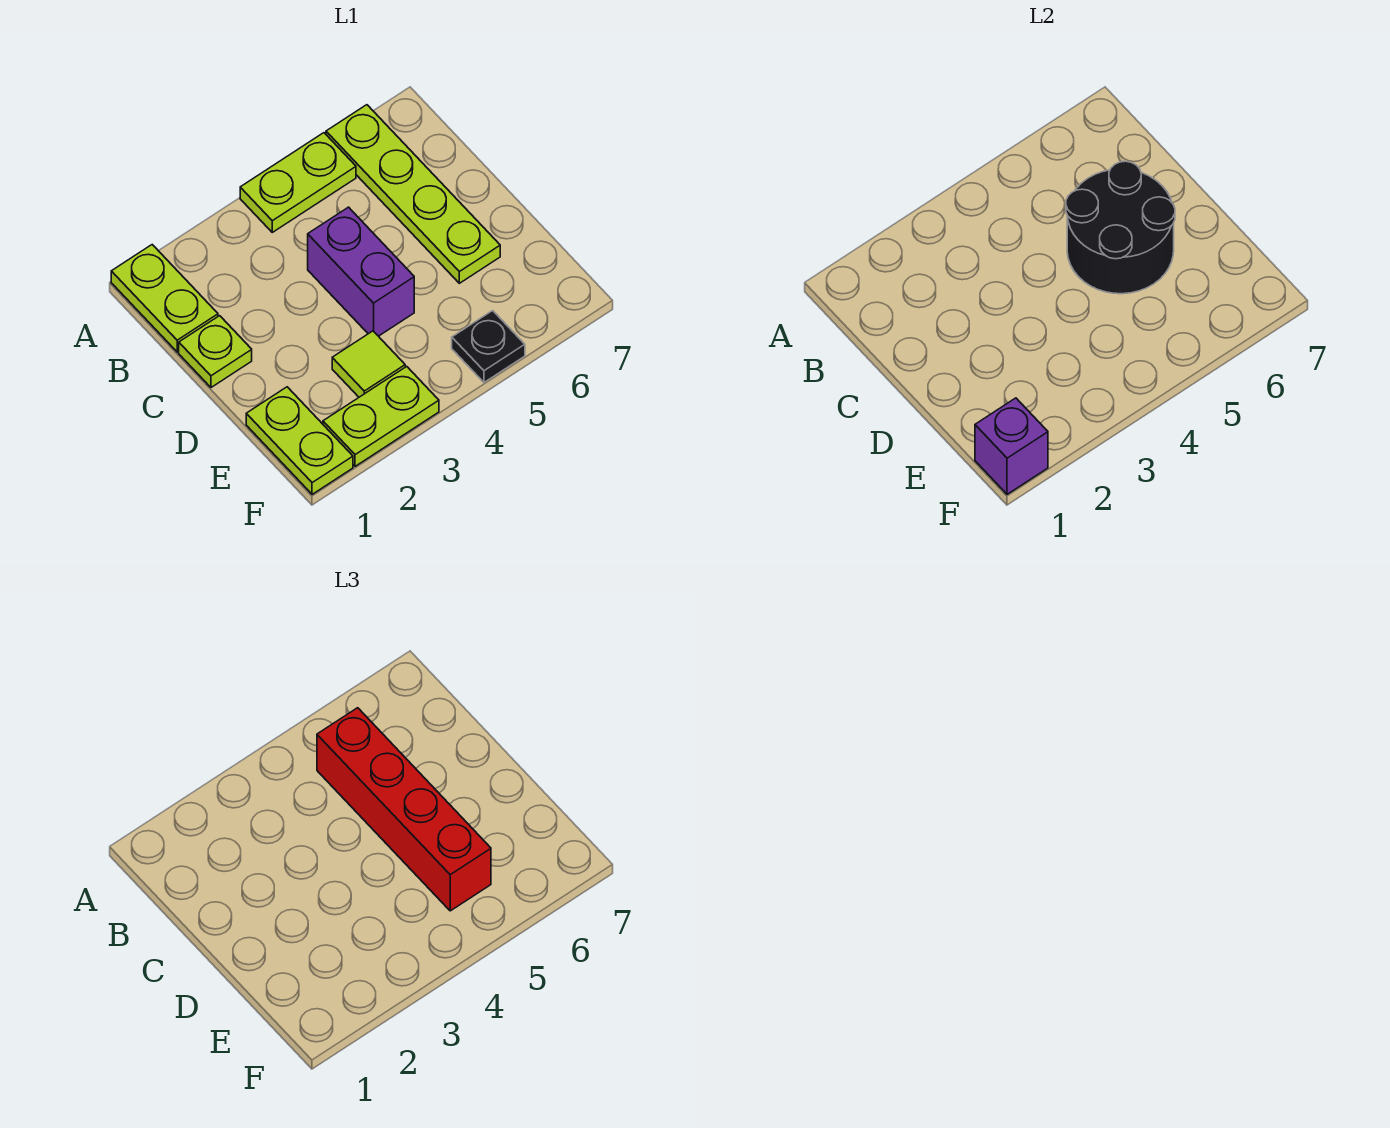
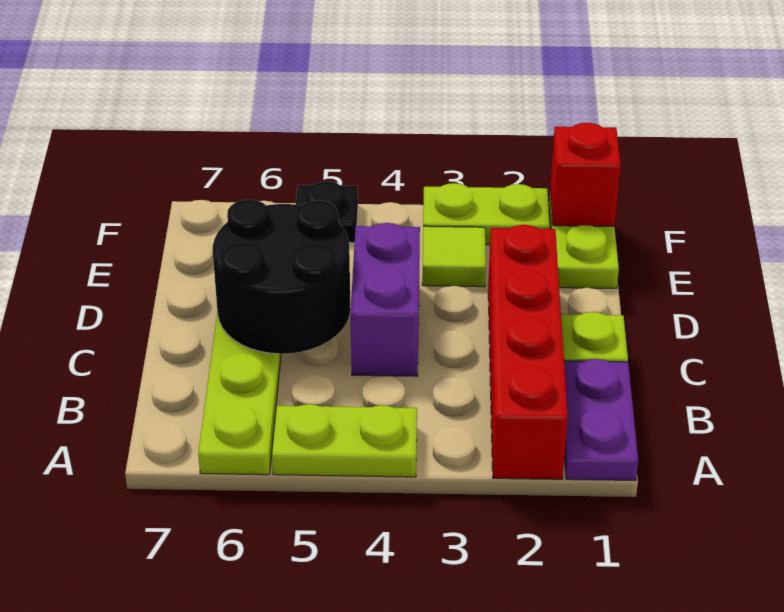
lime 1x2 plate [111,245,218,352] -> purple 1x2 plate [564,359,638,480]
red 1x4 brick [317,708,491,911] -> red 1x4 brick moved to [488,225,568,479]
purple 1x1 brick [975,398,1048,494] -> red 1x1 brick [550,123,621,226]

